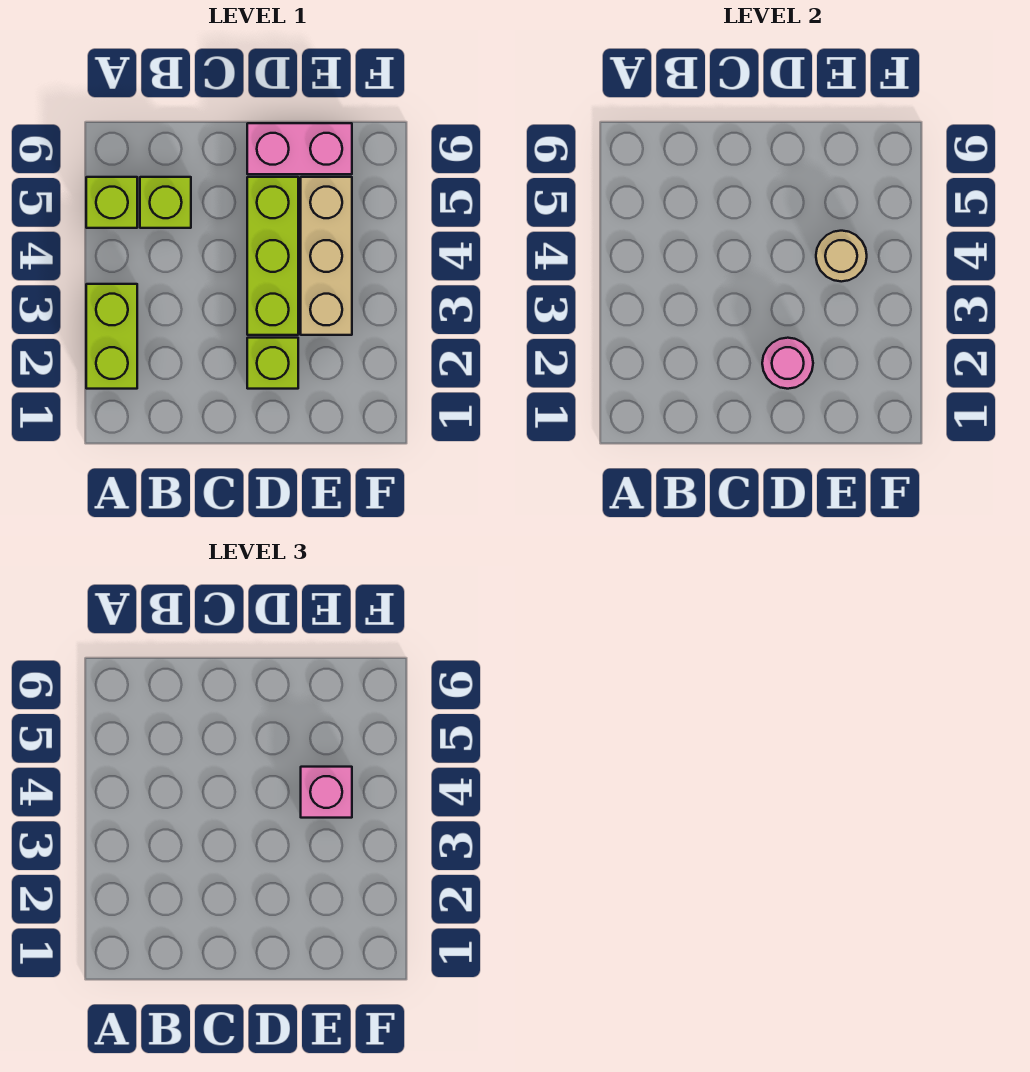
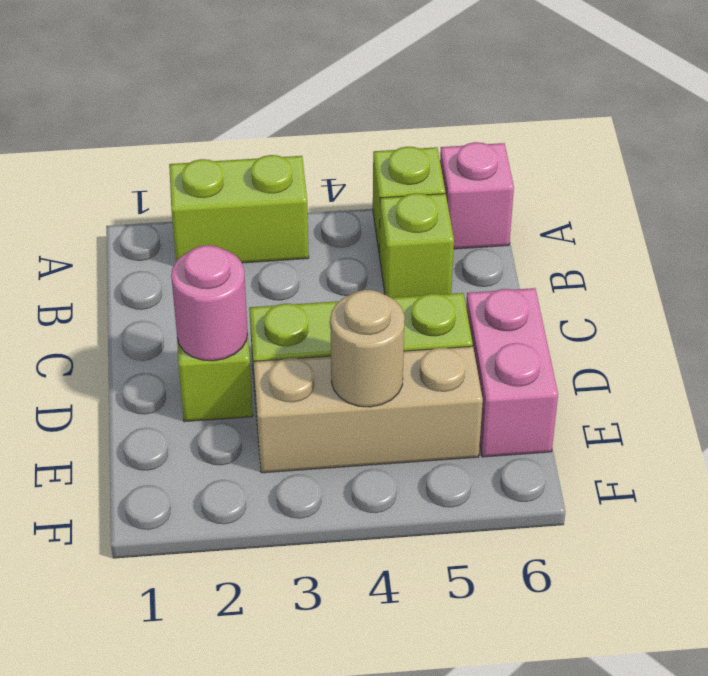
pink 1x1 brick [301,767,352,818] -> pink 1x1 brick moved to [440,142,514,249]

